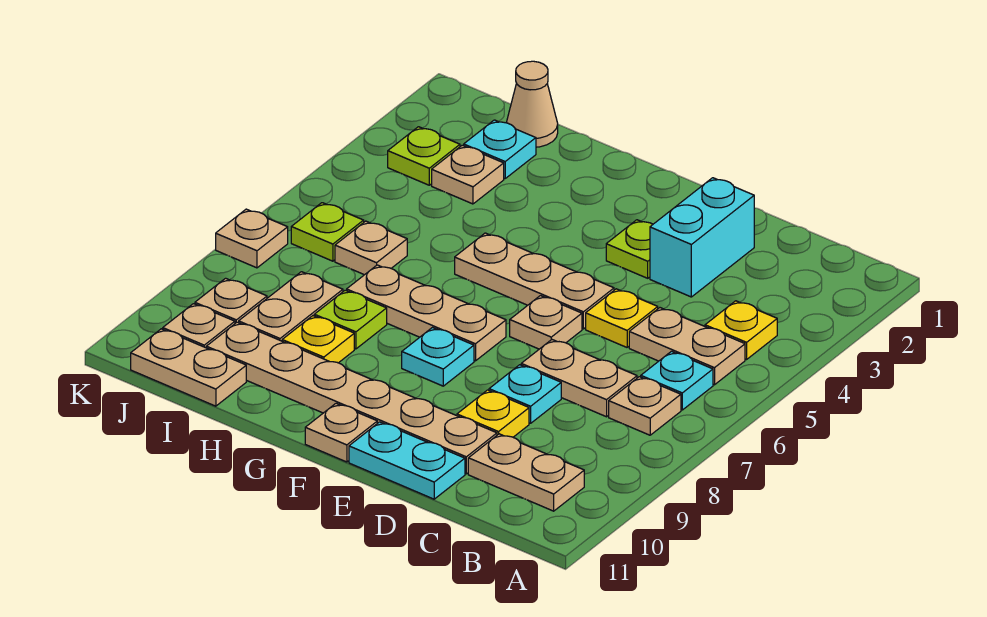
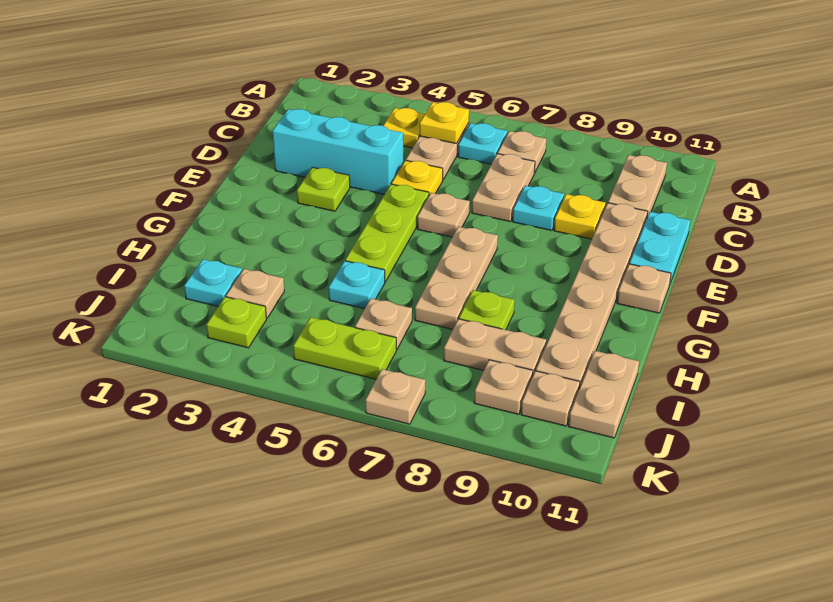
cyan 1x2 brick [650,178,754,297] -> cyan 1x3 brick [273,109,403,194]
tan 1x3 plate [455,233,614,329] -> lime 1x3 plate [345,184,429,282]
cyan 1x1 plate [402,328,474,386] -> cyan 1x1 plate moved to [329,261,385,309]
yellow 1x1 plate [282,316,354,363] -> yellow 1x1 plate moved to [420,102,469,144]
tan 1x1 cone [506,61,558,147] -> none
lime 1x1 plate [291,203,364,261] -> lime 1x2 plate [293,317,396,379]

